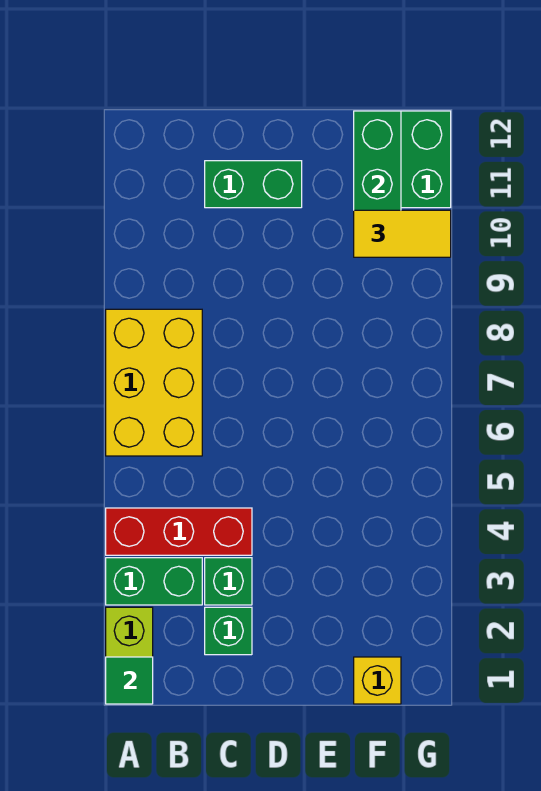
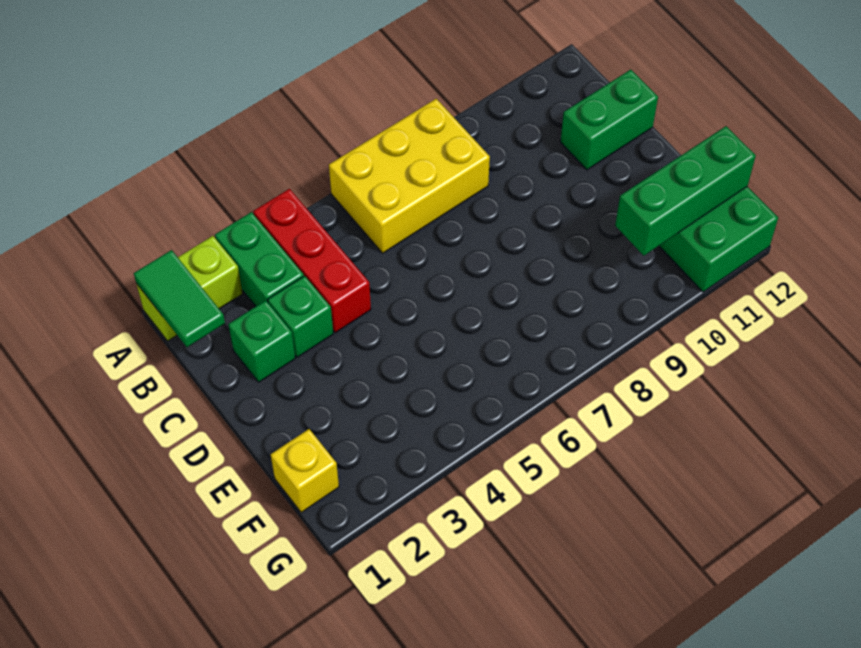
green 1x1 tile [106,657,153,704] -> green 1x2 tile [134,250,225,347]
green 1x2 brick [205,161,302,208] -> green 1x2 brick turned to [561,70,658,170]
yellow 1x2 tile [354,210,451,257] -> none

